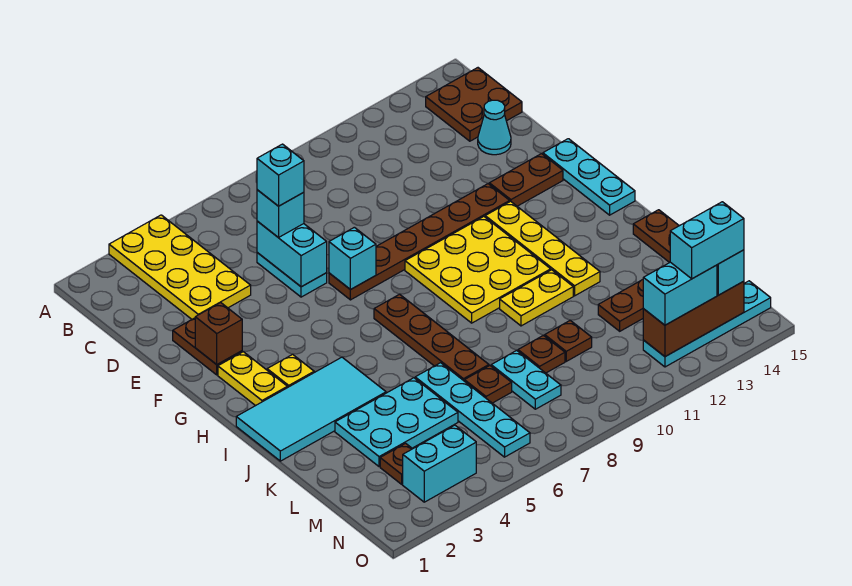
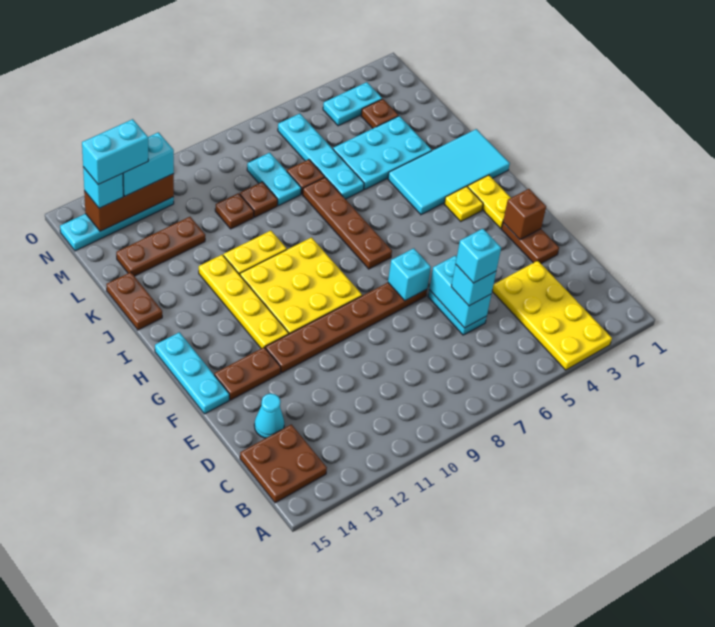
cyan 1x2 brick [403,425,476,502] -> cyan 1x2 plate [323,82,382,126]

